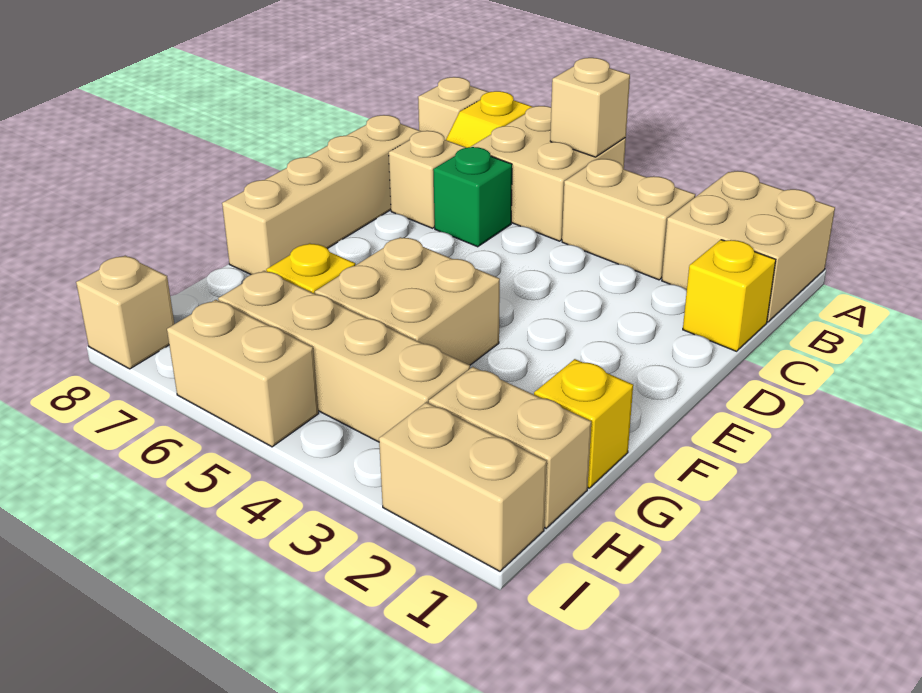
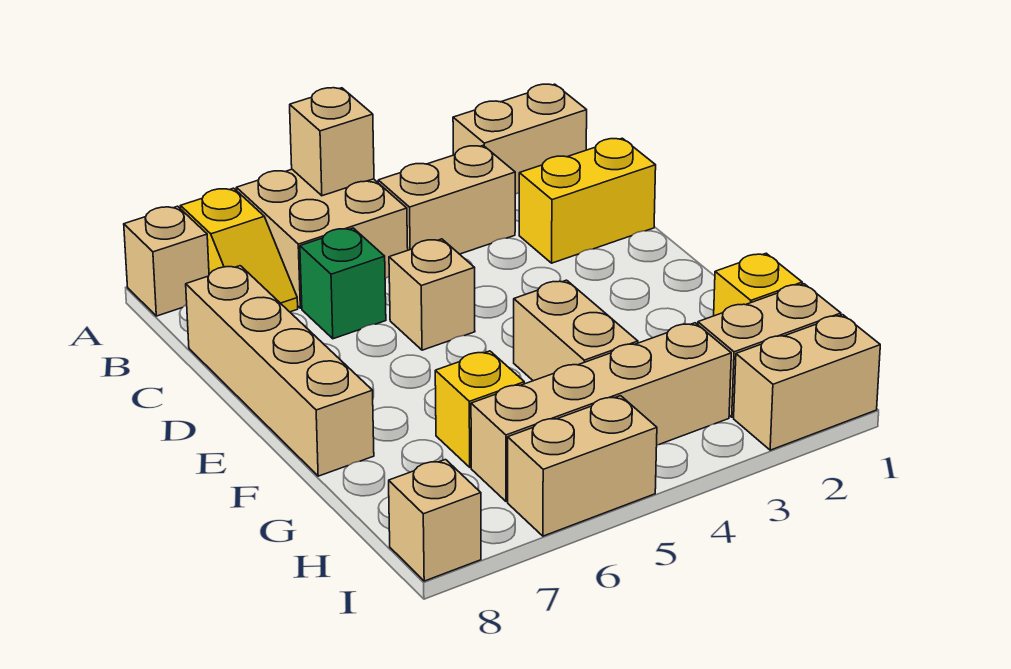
tan 2x2 brick [662,171,835,322] -> tan 1x2 brick [453,84,587,194]
yellow 1x1 brick [683,240,776,351] -> yellow 1x2 brick [519,138,656,263]
tan 1x1 brick [389,131,466,228] -> tan 1x1 brick moved to [389,239,475,350]
tan 2x2 brick [315,237,500,365] -> tan 1x2 brick [514,280,638,381]

